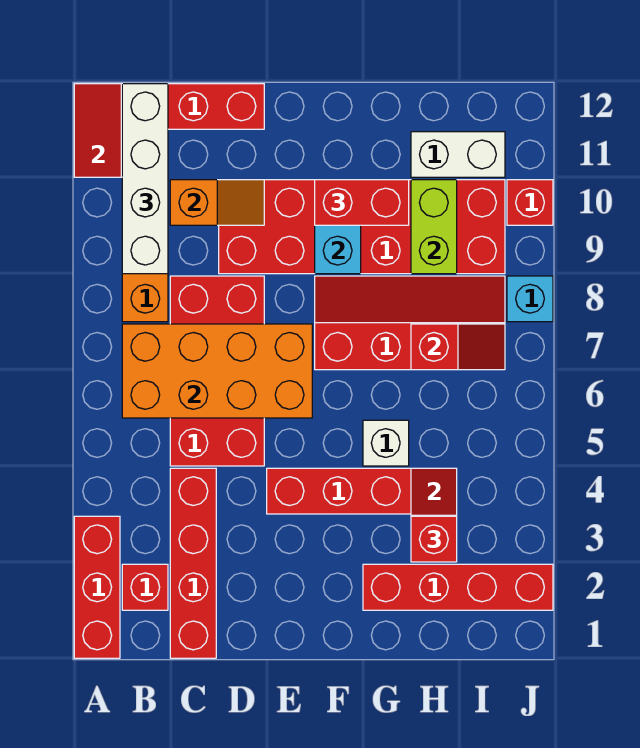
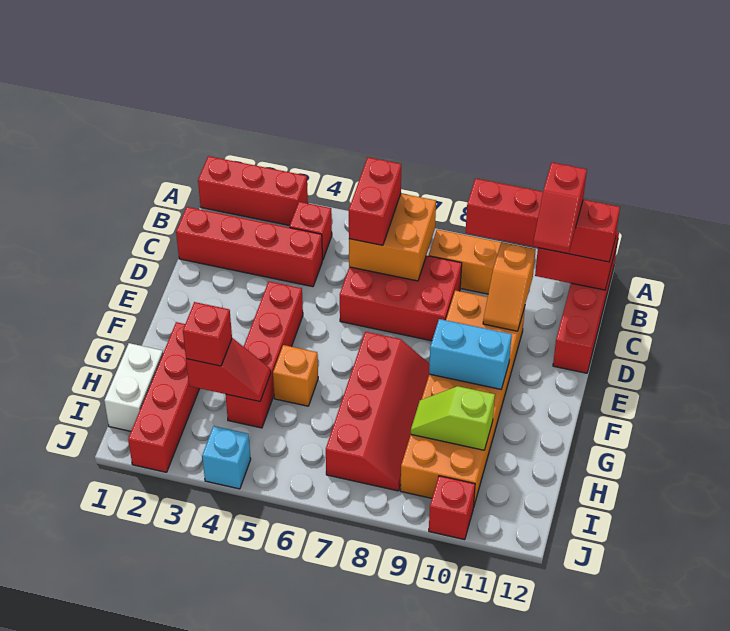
red 1x1 brick [122,564,168,610] -> red 1x1 brick moved to [289,202,332,260]
orange 2x4 brick [122,324,312,418] -> orange 2x2 brick [349,194,436,281]
white 1x4 brick [122,84,168,274] -> red 1x4 brick [466,178,620,262]
red 2x4 brick [170,276,264,466] -> red 2x3 brick [340,256,462,341]
red 2x6 brick [219,180,505,274] -> orange 2x6 brick [400,290,525,505]
red 1x2 brick [315,180,409,225] -> red 1x2 brick moved to [349,157,401,245]
white 1x1 brick [363,420,409,466] -> orange 1x1 brick [273,345,318,406]
red 1x2 slope [411,324,505,370] -> red 1x2 slope moved to [533,163,587,253]
lime 1x2 brick [411,180,457,274] -> lime 1x2 slope [411,386,495,450]
white 1x2 brick [411,132,505,177] -> white 1x2 brick moved to [104,343,163,431]
cyan 1x1 brick [507,276,553,322] -> cyan 1x1 brick moved to [202,426,251,489]

